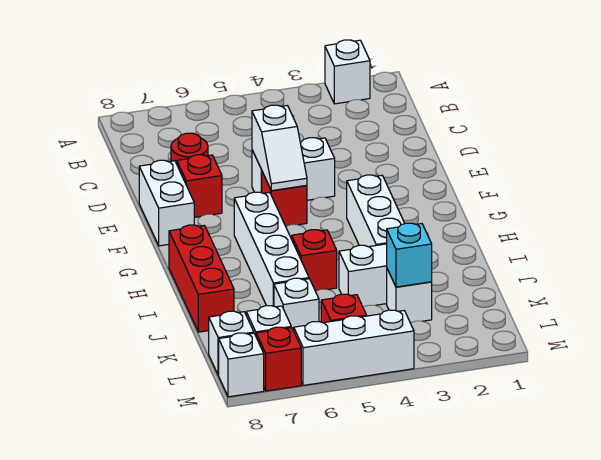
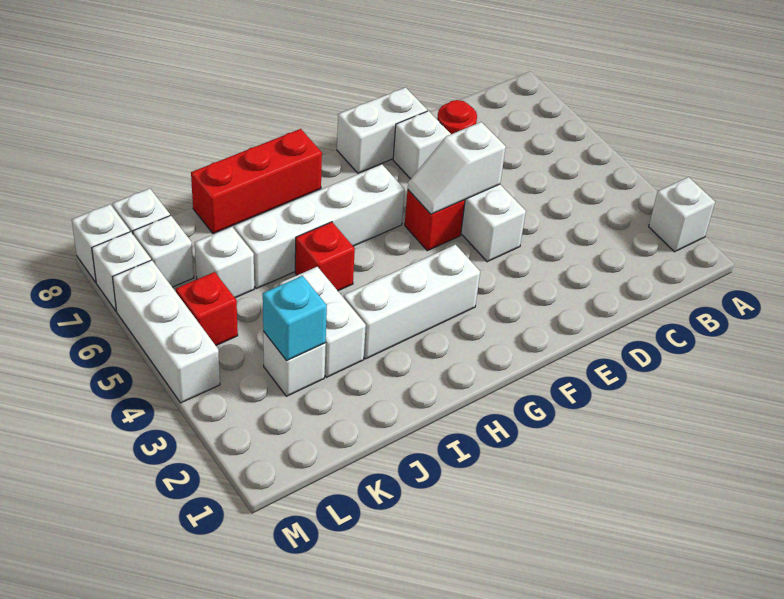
red 1x1 brick [177,155,222,217] -> white 1x1 brick [393,111,451,179]
red 1x1 brick [256,327,301,391] -> white 1x1 brick [92,232,151,311]

